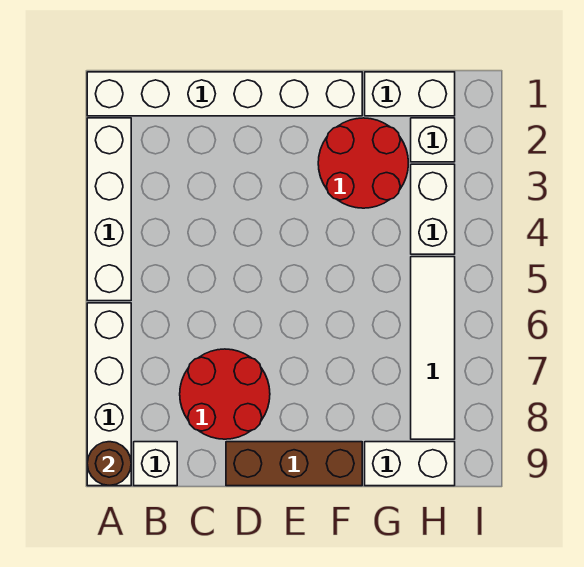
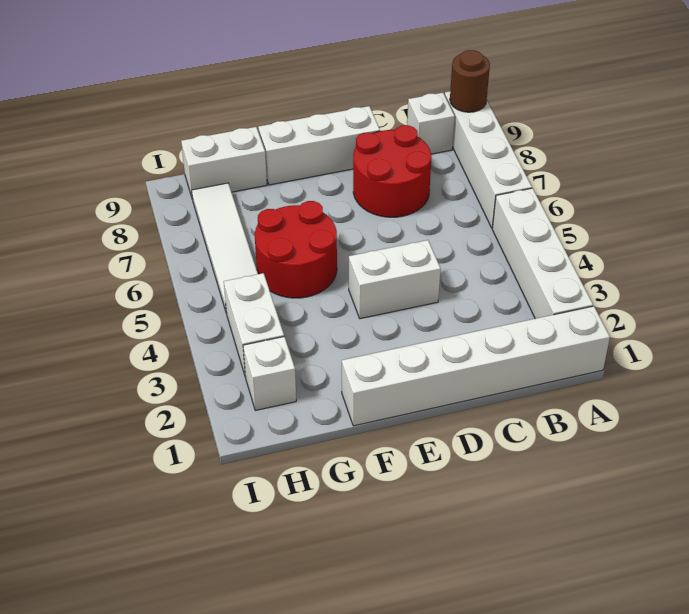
brown 1x3 brick [226,442,362,486] -> white 1x3 brick [258,106,380,185]
red 2x2 round brick [318,118,408,208] -> red 2x2 round brick moved to [255,201,337,298]
white 1x2 brick [365,72,455,116] -> white 1x2 brick moved to [349,240,441,319]

